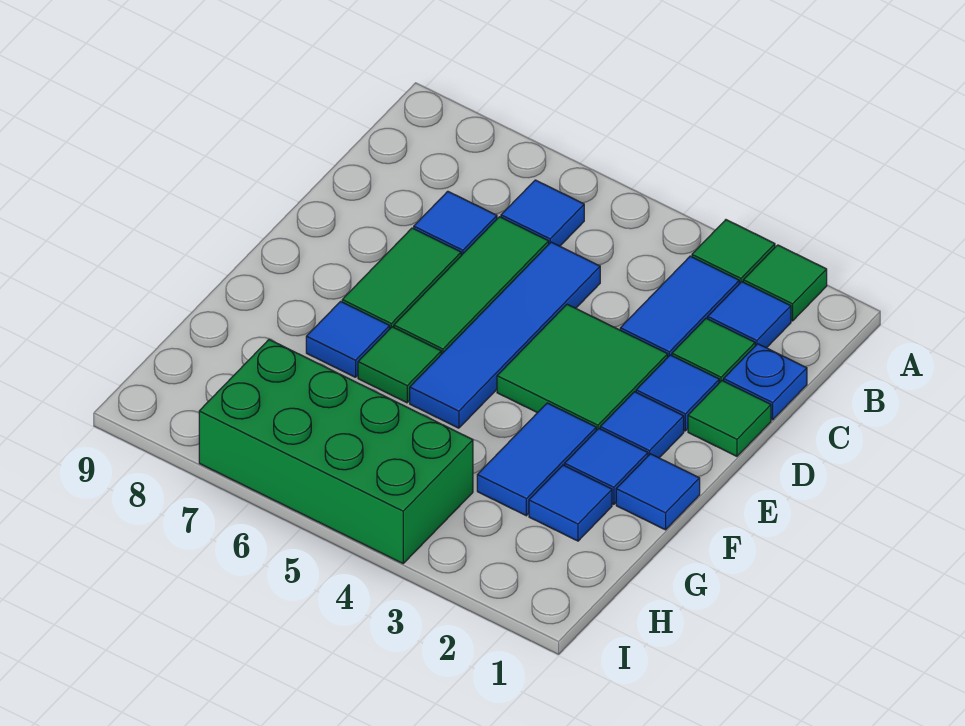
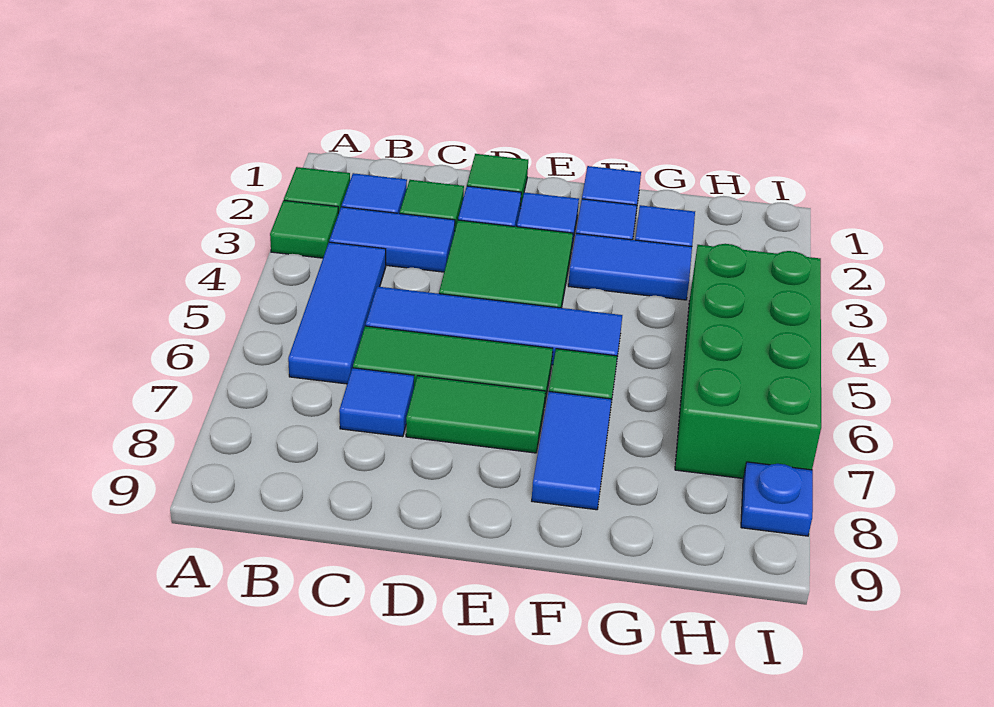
blue 1x1 tile [501,180,584,246] -> blue 1x3 tile [288,242,386,384]
blue 1x1 plate [724,344,807,420] -> blue 1x1 plate moved to [741,462,813,536]
blue 1x1 tile [306,301,390,377] -> blue 1x2 tile [532,391,612,510]

